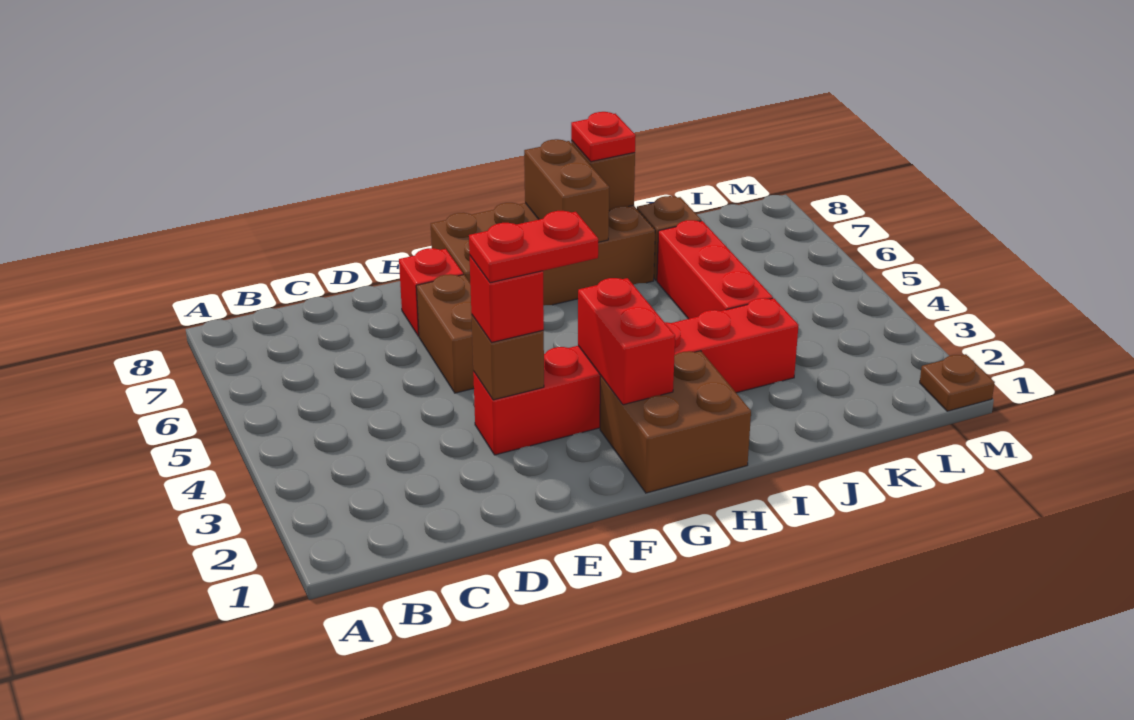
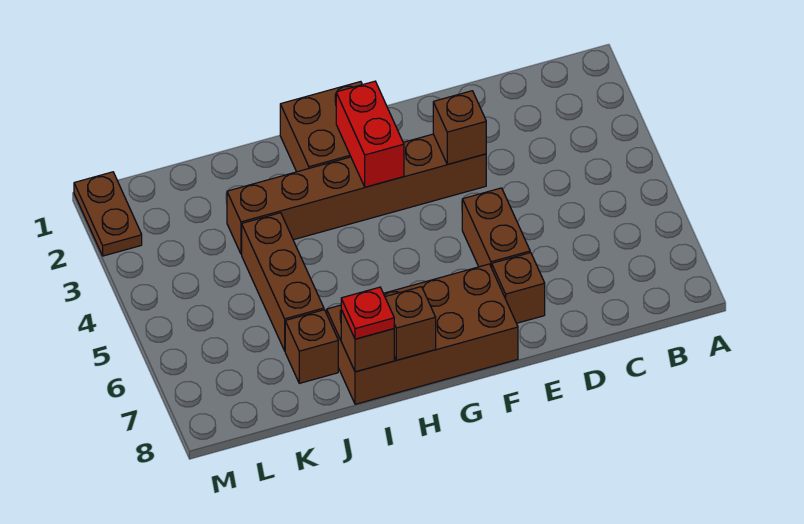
red 1x6 brick [473,298,799,455] -> brown 1x6 brick [227,134,486,254]
red 1x1 brick [470,256,544,343] -> none
red 1x2 plate [469,211,599,283] -> none
red 1x1 brick [399,248,463,336] -> brown 1x1 brick [492,253,545,323]
brown 1x2 brick [524,139,609,242] -> brown 1x1 brick [385,287,436,360]
red 1x3 brick [657,220,773,319] -> brown 1x3 brick [242,213,324,351]
brown 1x1 plate [920,354,995,411] -> brown 1x2 plate [74,172,142,256]

